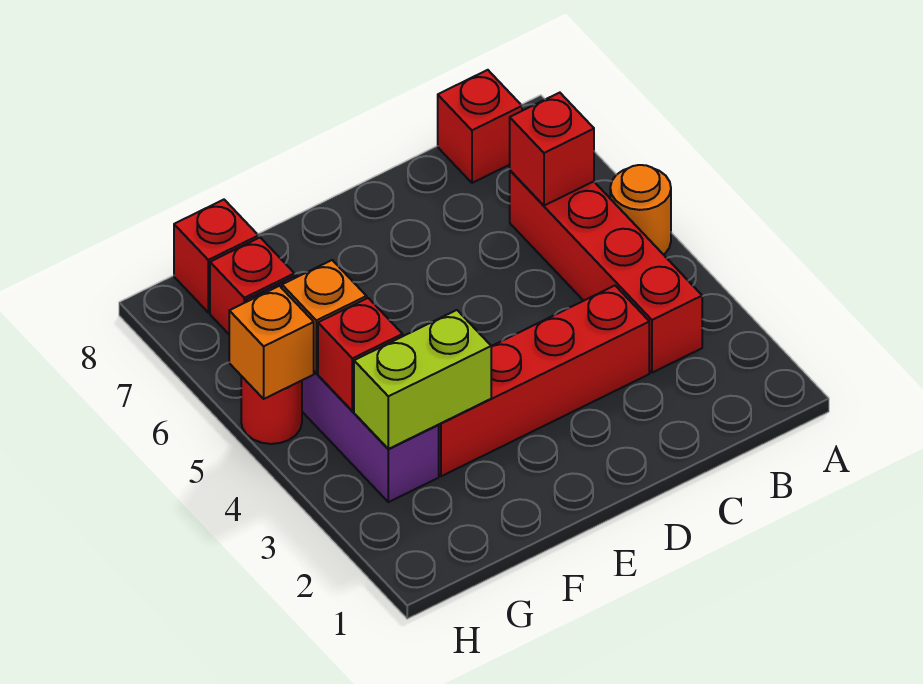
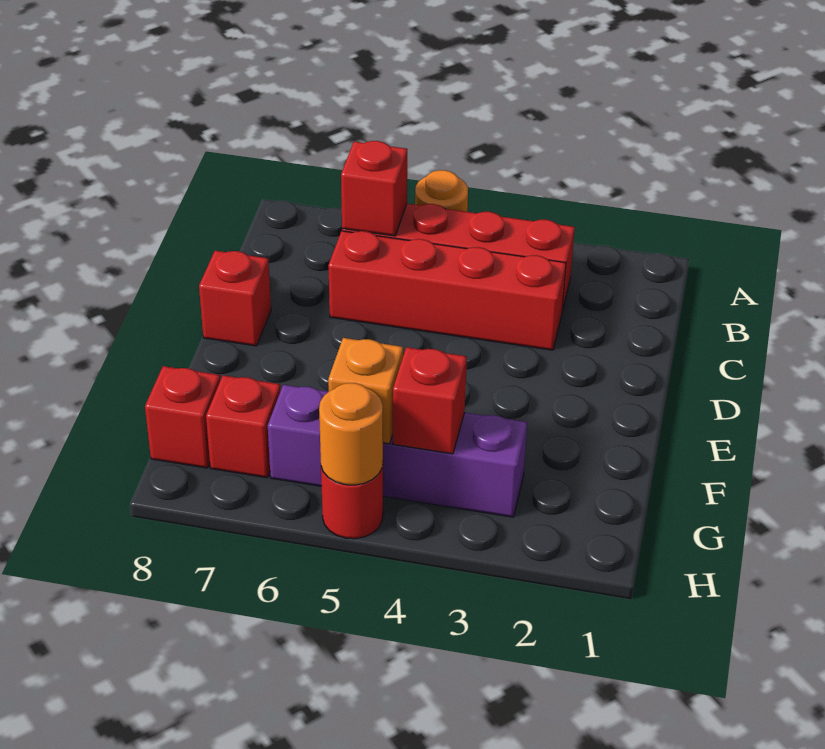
red 1x1 brick [438,70,522,183] -> red 1x1 brick moved to [199,251,271,346]
red 1x4 brick [439,286,649,476] -> red 1x4 brick turned to [328,231,566,350]
lime 1x2 brick [354,310,491,449] -> none
orange 1x1 brick [229,286,314,399] -> orange 1x1 round brick [319,383,383,485]

